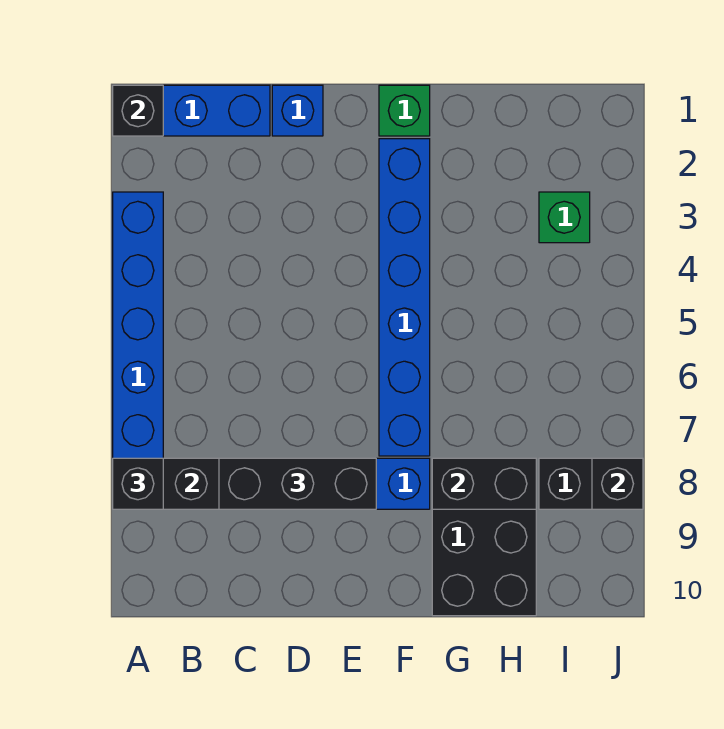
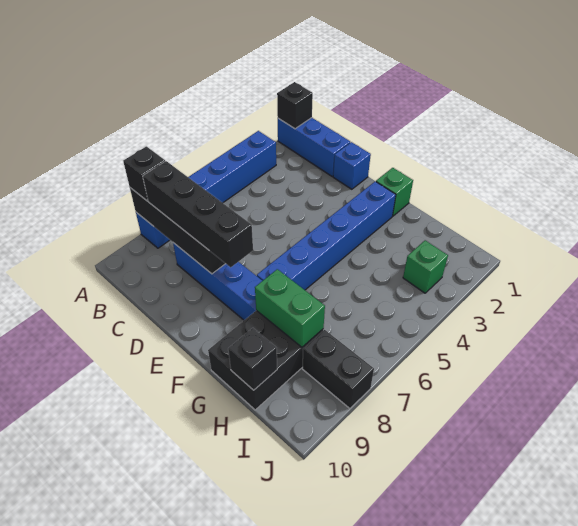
black 1x3 brick [219,458,376,509] -> black 1x4 brick [143,161,253,267]
black 1x2 brick [432,458,536,509] -> green 1x2 brick [255,269,325,347]
black 1x1 brick [592,458,643,509] -> black 1x1 brick moved to [228,328,277,390]

